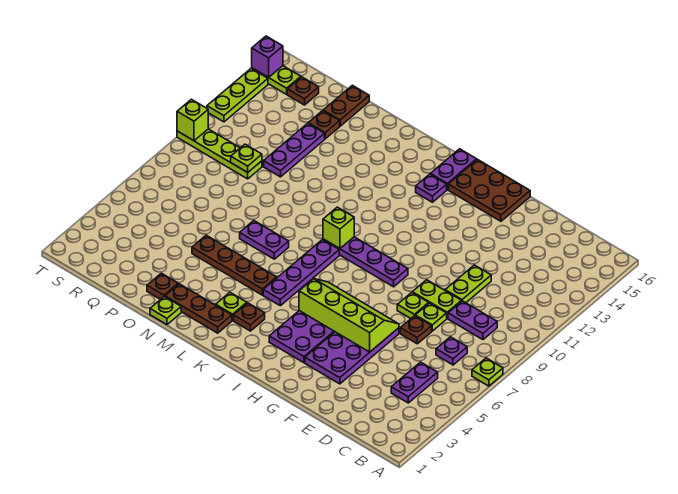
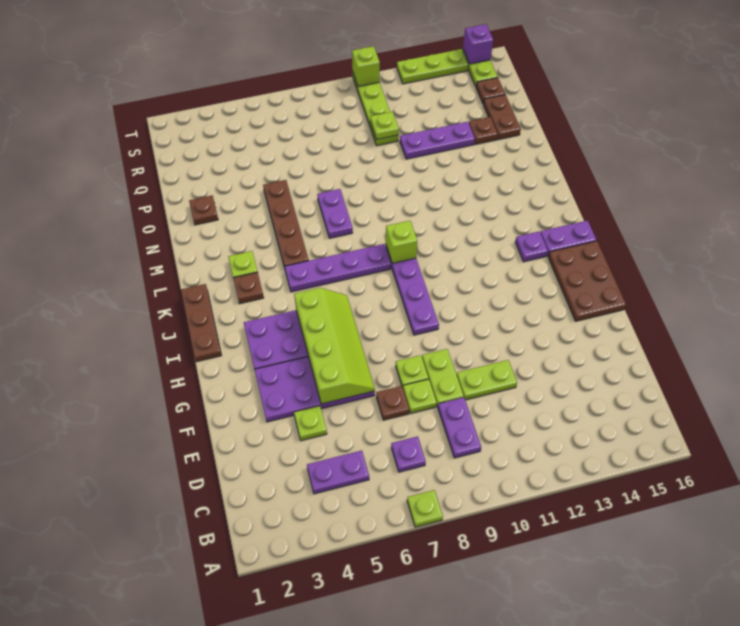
brown 1x3 plate [165,284,232,333] -> brown 1x3 plate moved to [181,284,222,362]
lime 1x1 plate [150,297,181,325] -> lime 1x1 plate moved to [294,406,327,441]
brown 1x2 plate [323,85,369,126] -> brown 1x2 plate turned to [483,95,521,140]

